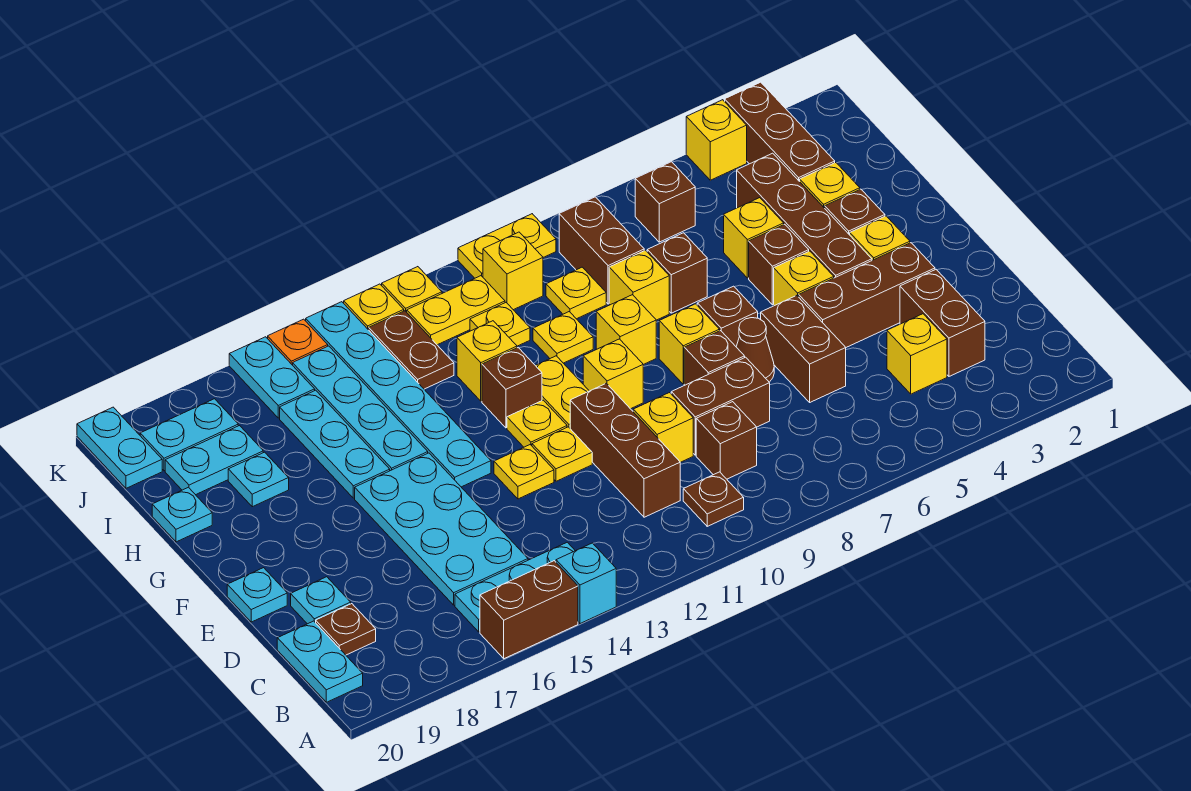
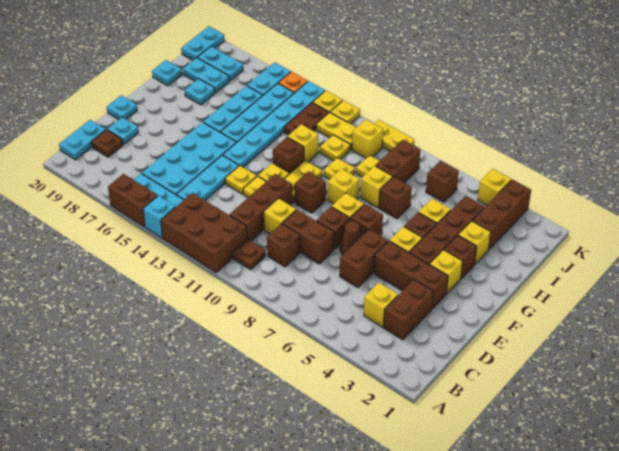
none -> brown 2x3 brick [161,193,247,272]
none -> cyan 1x3 plate [177,155,239,200]
yellow 1x1 brick [583,339,643,409] -> brown 1x1 brick [294,171,326,213]

